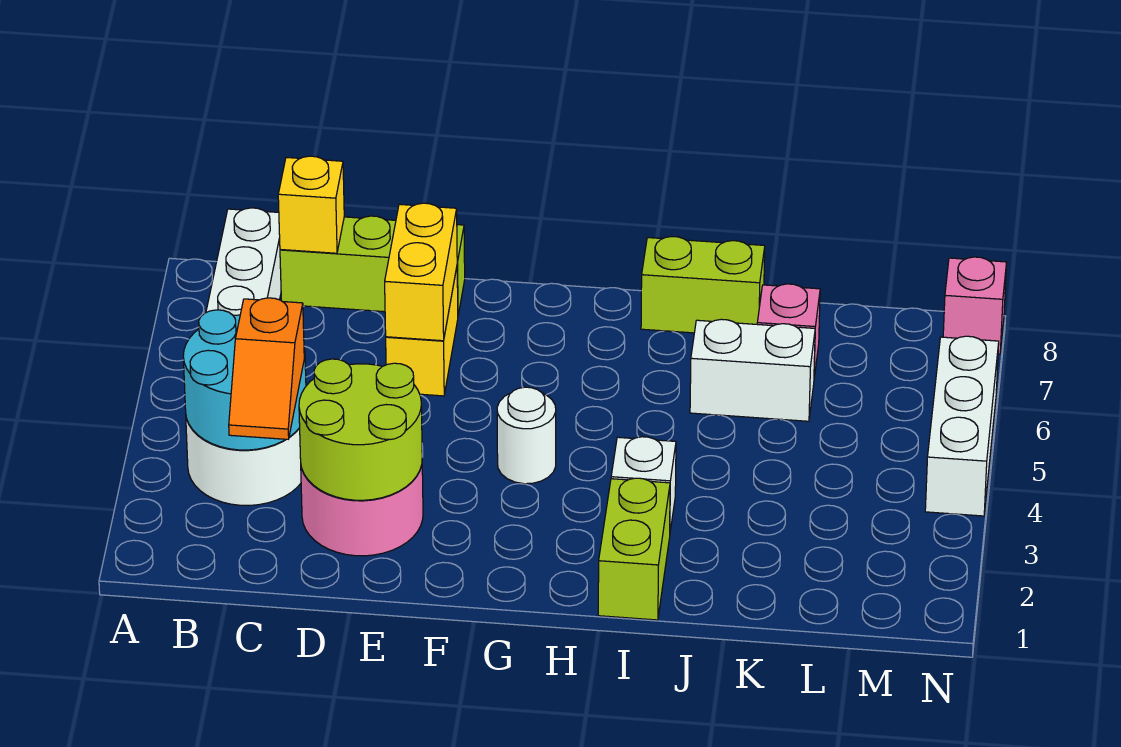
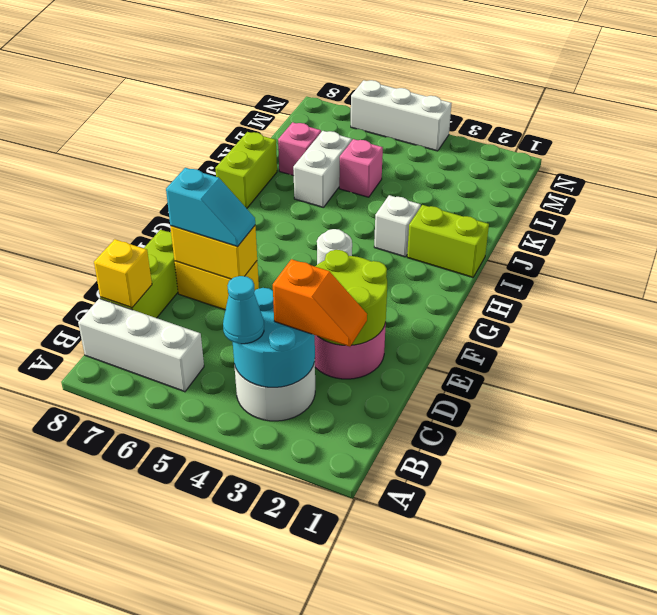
none -> cyan 1x1 cone [223,276,264,344]
none -> cyan 1x2 slope [166,168,255,247]
pink 1x1 brick [943,257,1007,354] -> pink 1x1 brick moved to [339,139,383,197]

